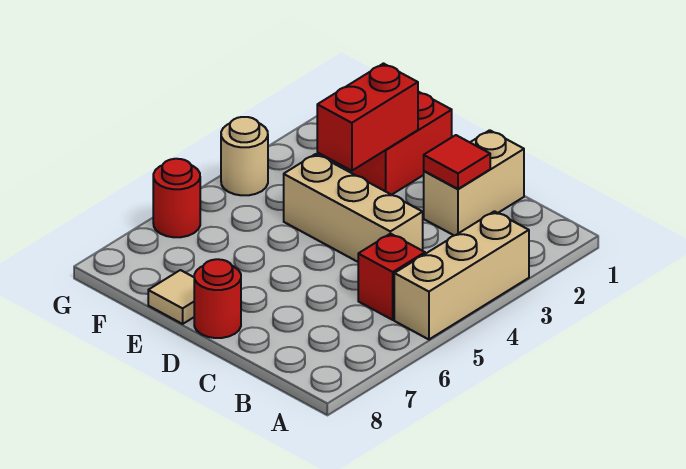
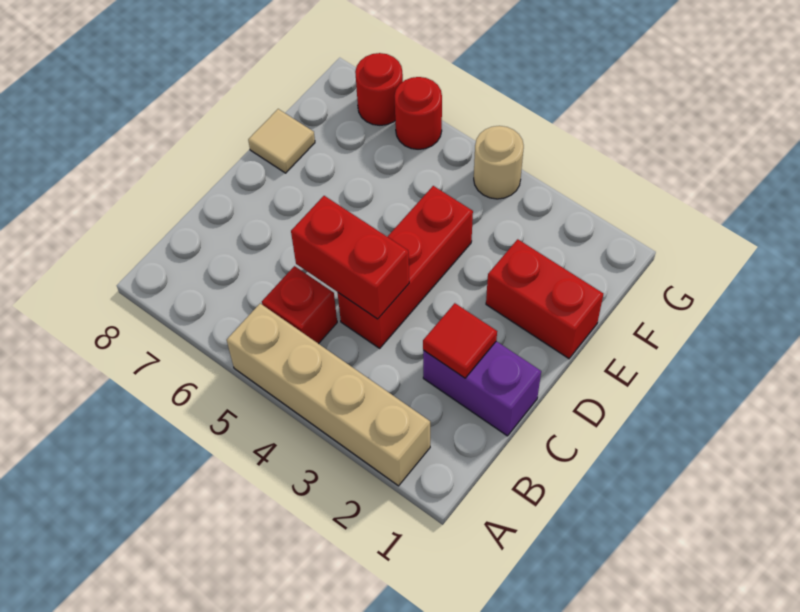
tan 1x3 brick [394,211,529,339] -> tan 1x4 brick [227,304,430,486]
tan 1x2 brick [424,130,524,235] -> purple 1x2 brick [423,341,541,436]
tan 1x3 brick [284,154,423,262] -> red 1x3 brick [338,186,473,348]
red 1x1 round brick [194,259,241,338] -> red 1x1 round brick moved to [355,53,403,125]
red 1x2 brick [317,64,418,171] -> red 1x2 brick moved to [291,196,409,319]

